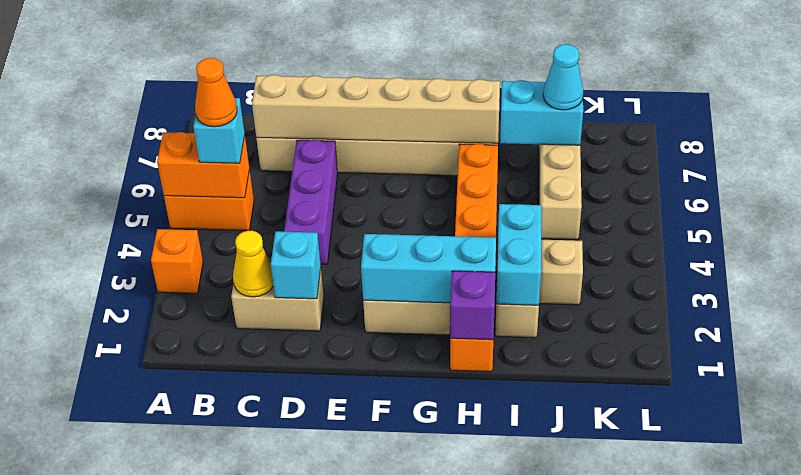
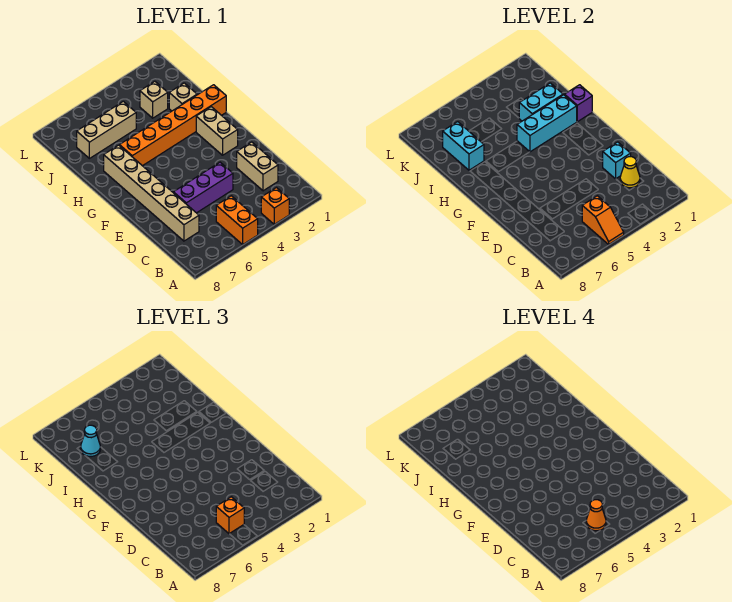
orange 1x2 brick [157,132,249,198] -> orange 1x2 slope [582,196,624,244]
cyan 1x1 brick [193,98,245,163] -> orange 1x1 brick [216,497,244,534]
tan 1x6 brick [252,75,500,143] -> none
cyan 1x3 brick [361,234,496,303] -> cyan 1x3 brick turned to [517,95,577,152]

